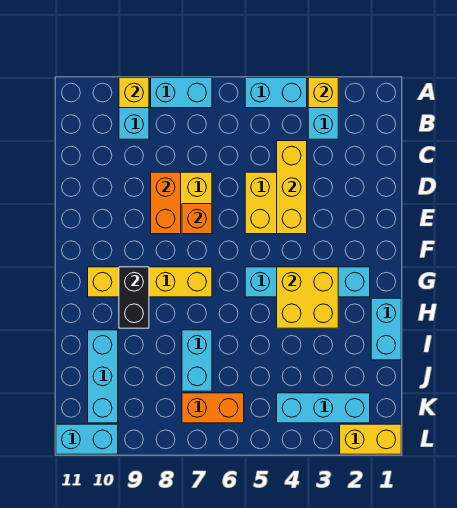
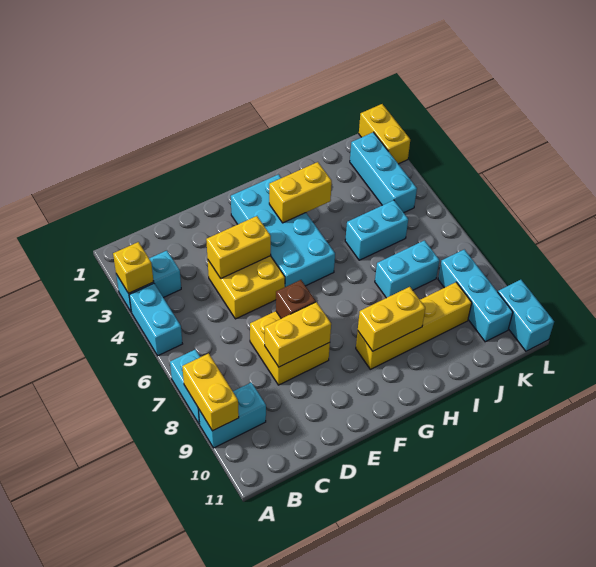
yellow 1x1 brick [119,78,149,108] -> yellow 1x2 brick [182,354,239,431]
yellow 1x3 brick [277,141,307,234] -> yellow 1x2 brick [206,216,271,278]
orange 1x2 brick [151,172,181,234] -> yellow 1x2 brick [265,302,331,367]
orange 1x1 brick [182,204,212,234] -> brown 1x1 brick [276,280,316,319]
cyan 1x4 brick [245,267,370,297] -> cyan 2x4 brick [231,174,335,287]
yellow 2x2 brick [277,267,338,328] -> yellow 1x2 brick [269,162,332,223]
yellow 1x4 brick [88,267,212,297] -> yellow 1x4 brick turned to [356,282,472,369]
black 1x2 brick [119,267,149,328] -> yellow 1x2 brick [358,287,425,351]
cyan 1x2 brick [371,298,401,360] -> cyan 1x2 brick moved to [345,200,408,260]
cyan 1x3 brick [88,330,118,423] -> cyan 1x3 brick turned to [438,249,513,342]
orange 1x2 brick [182,393,244,423] -> none

